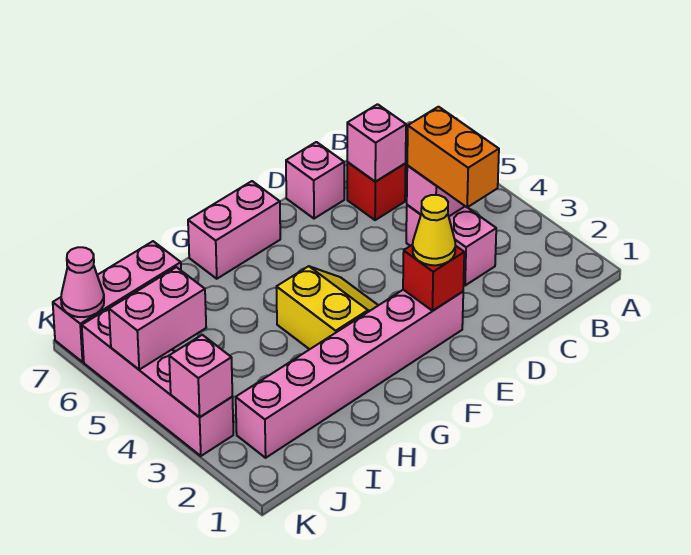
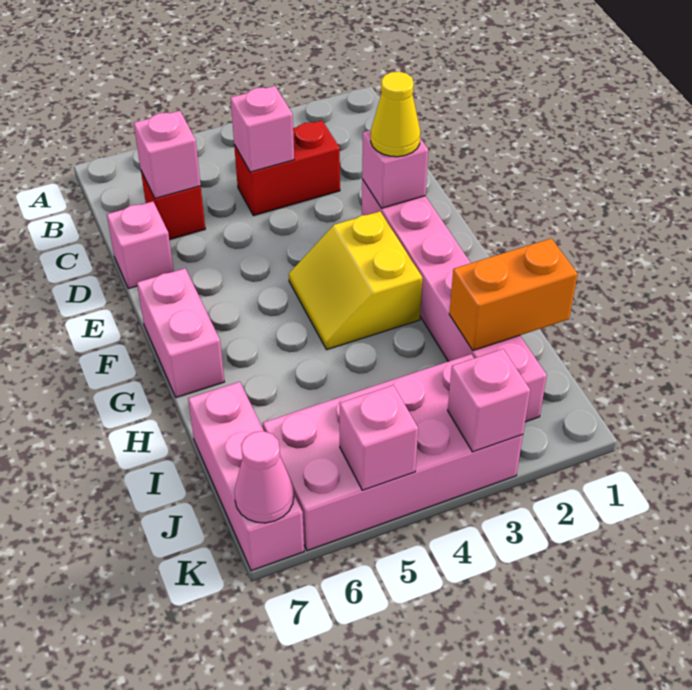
pink 1x2 brick [406,205,496,286] -> red 1x2 brick [234,120,340,216]
orange 1x2 brick [407,107,499,207] -> orange 1x2 brick moved to [449,238,578,351]
red 1x1 brick [403,245,464,311] -> pink 1x1 brick [362,130,428,208]
yellow 2x2 slope [276,266,378,349] -> yellow 2x2 slope turned to [289,211,422,350]
pink 1x2 brick [109,267,206,369] -> pink 1x1 brick [340,385,418,490]
pink 1x4 brick [82,305,233,456] -> pink 2x4 brick [263,354,523,551]

